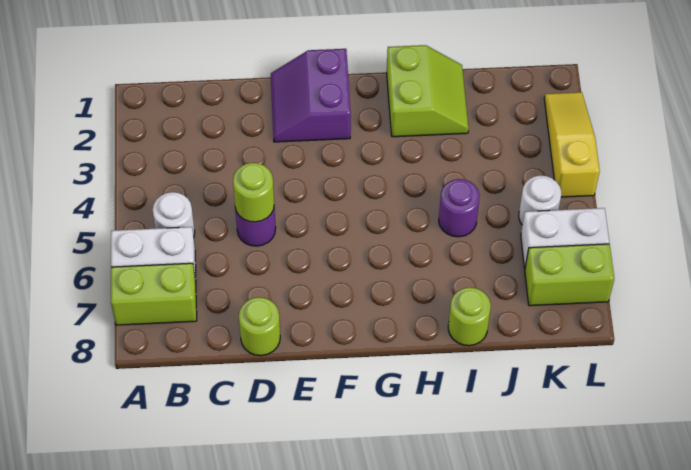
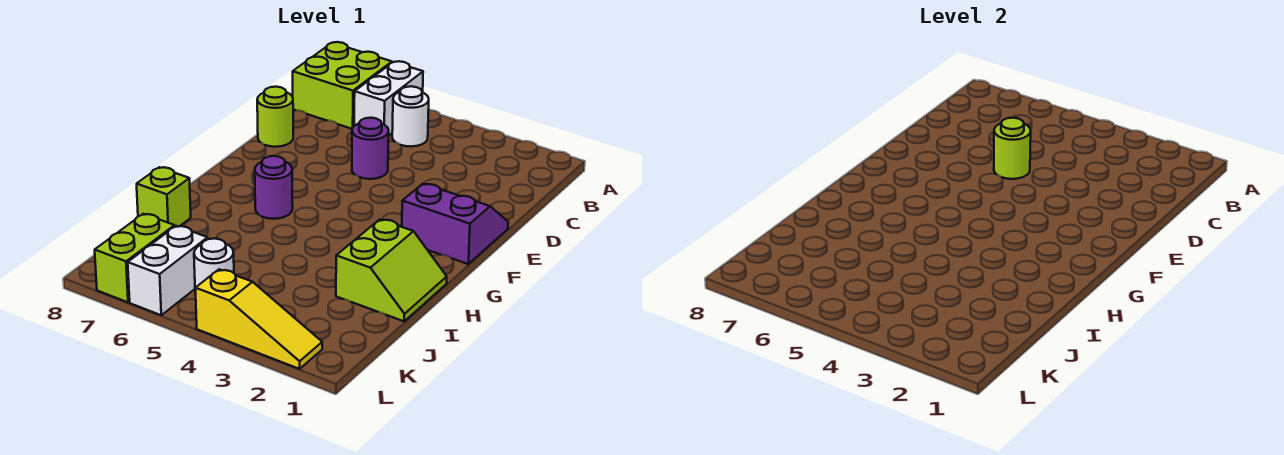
lime 1x2 brick [111,263,197,325] -> lime 2x2 brick [293,42,392,129]
lime 2x2 slope [387,45,469,137] -> lime 2x2 slope turned to [336,220,447,321]
purple 1x1 round brick [439,179,480,237] -> purple 1x1 round brick moved to [255,156,293,219]
lime 1x1 round brick [448,287,491,346] -> lime 1x1 brick [137,167,191,227]

